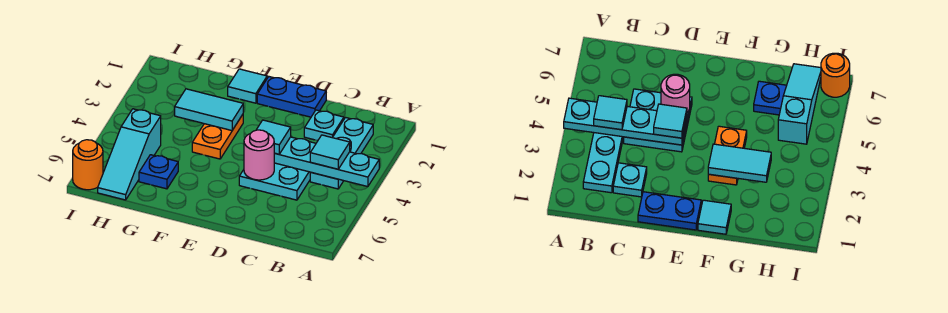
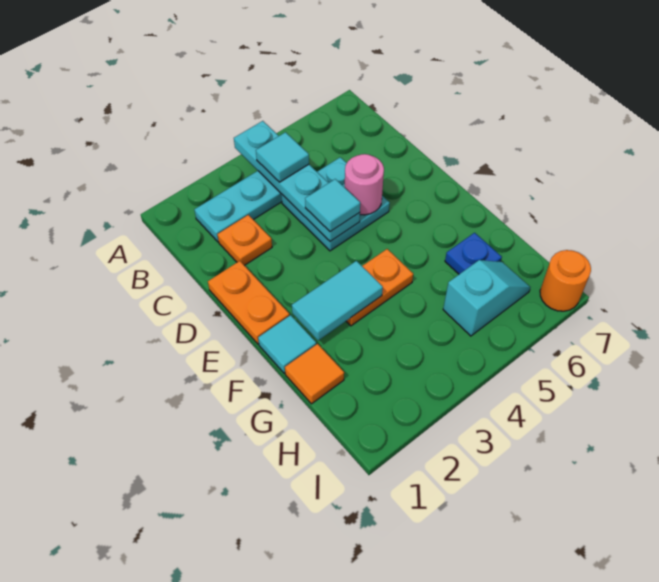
cyan 1x1 plate [304,110,344,141] -> orange 1x1 plate [217,215,272,266]
blue 1x2 plate [257,77,326,117] -> orange 1x2 plate [208,261,290,344]
cyan 1x2 tile [175,89,243,131] -> cyan 1x2 tile turned to [292,261,383,340]
none -> orange 1x1 tile [285,344,344,404]
cyan 1x3 slope [98,109,161,200] -> cyan 1x2 slope [443,260,530,336]

